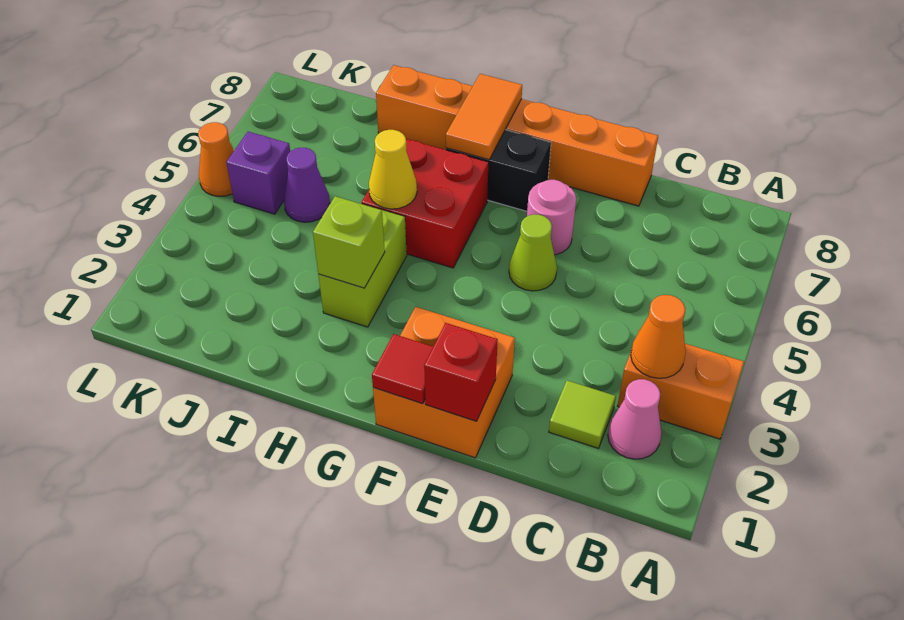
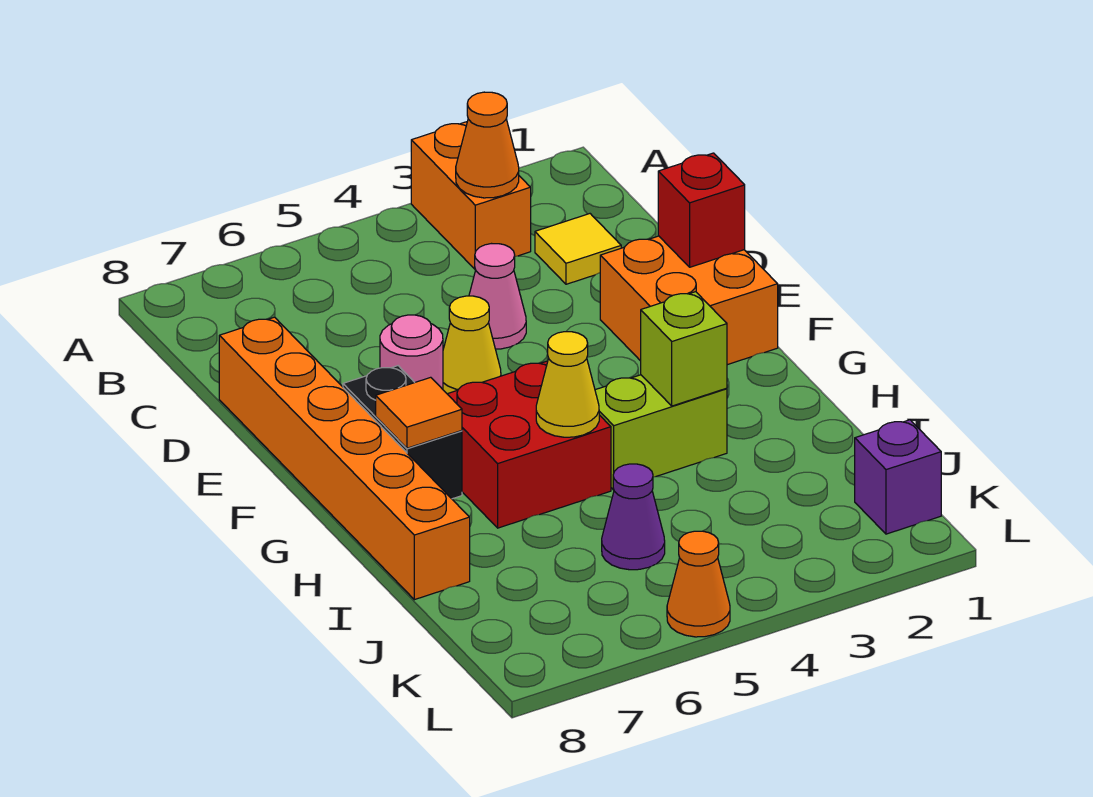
pink 1x1 cone [608,379,662,459] -> pink 1x1 cone moved to [469,244,526,349]
lime 1x1 tile [549,381,616,448] -> yellow 1x1 tile [535,214,621,284]
lime 1x1 cone [509,215,557,291] -> yellow 1x1 cone [443,296,501,394]
red 1x1 tile [372,334,433,404] -> none
orange 1x2 tile [446,74,522,160] -> orange 1x1 tile [376,377,462,448]
purple 1x1 brick [226,132,290,214] -> purple 1x1 brick moved to [855,420,941,534]

